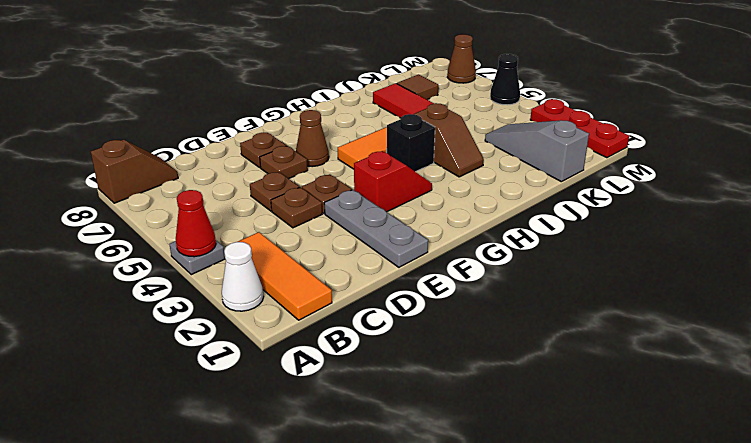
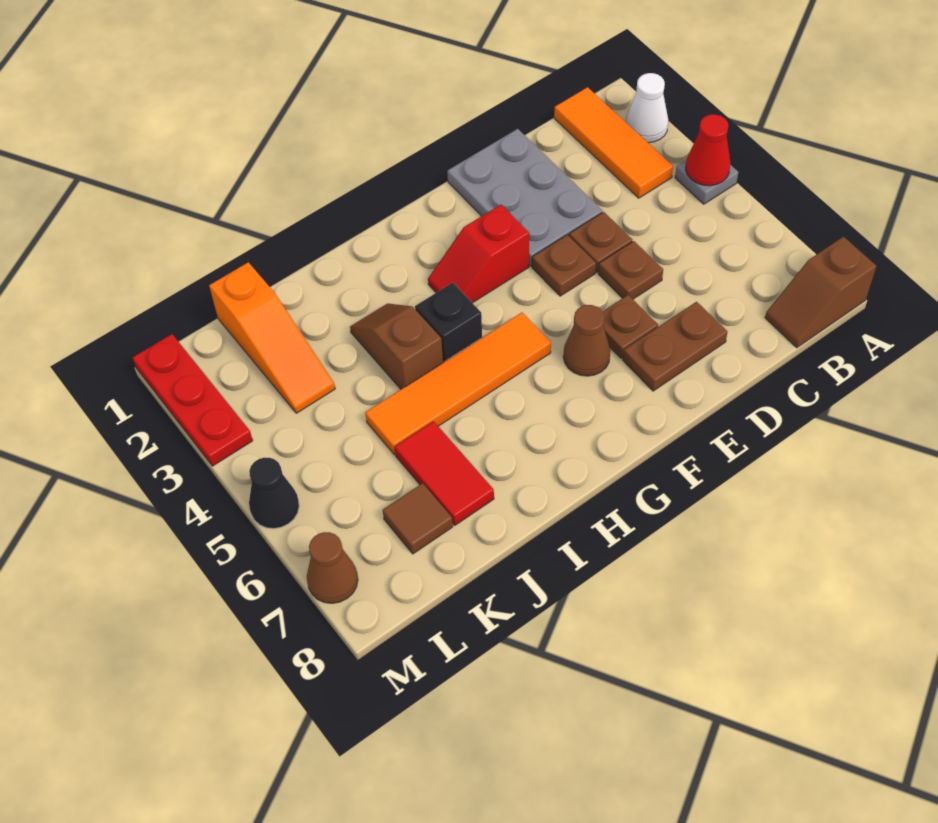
grey 1x3 plate [324,190,428,267] -> grey 2x3 plate [447,129,602,266]
brown 1x1 plate [240,133,286,168] -> brown 1x2 plate [623,302,727,391]
grey 1x3 slope [485,120,589,182] -> orange 1x3 slope [209,262,335,413]

